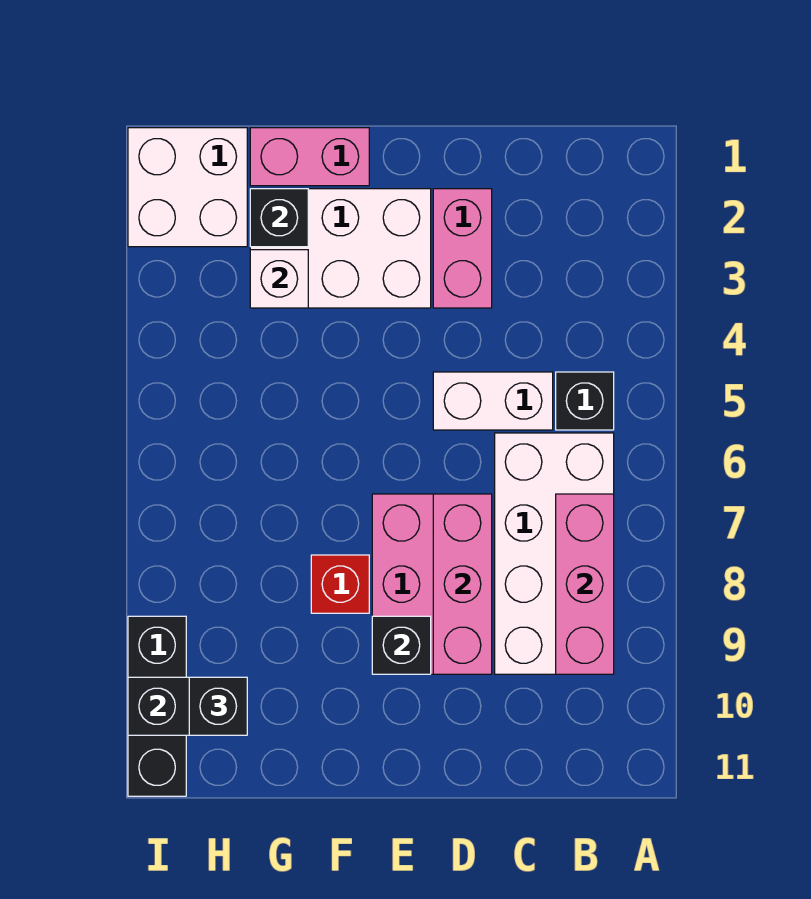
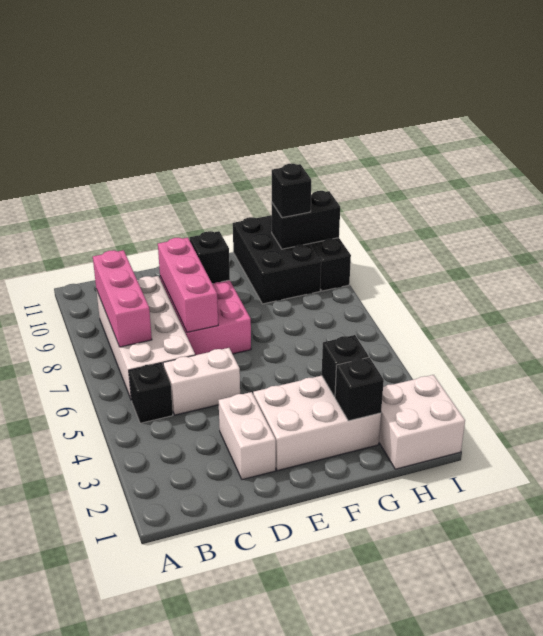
pink 1x2 brick [433,189,492,308] -> white 1x2 brick [219,392,276,480]
pink 1x2 brick [250,128,369,186] -> none
red 1x1 brick [311,555,369,613] -> none
white 1x1 brick [250,250,308,308] -> black 1x1 brick [322,335,369,397]
none -> black 2x3 brick [233,215,321,304]

